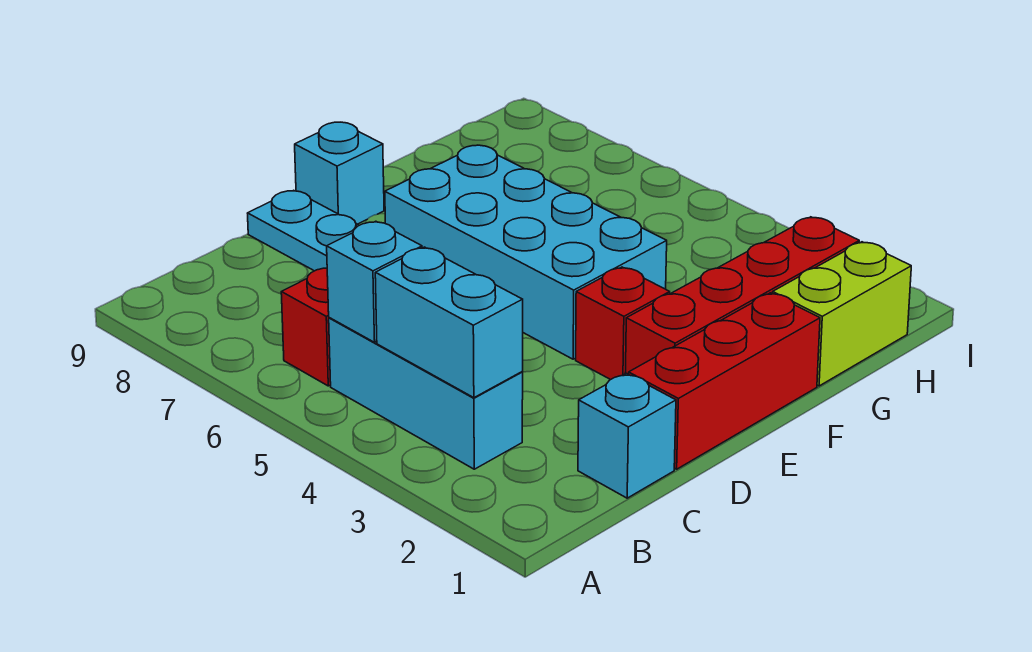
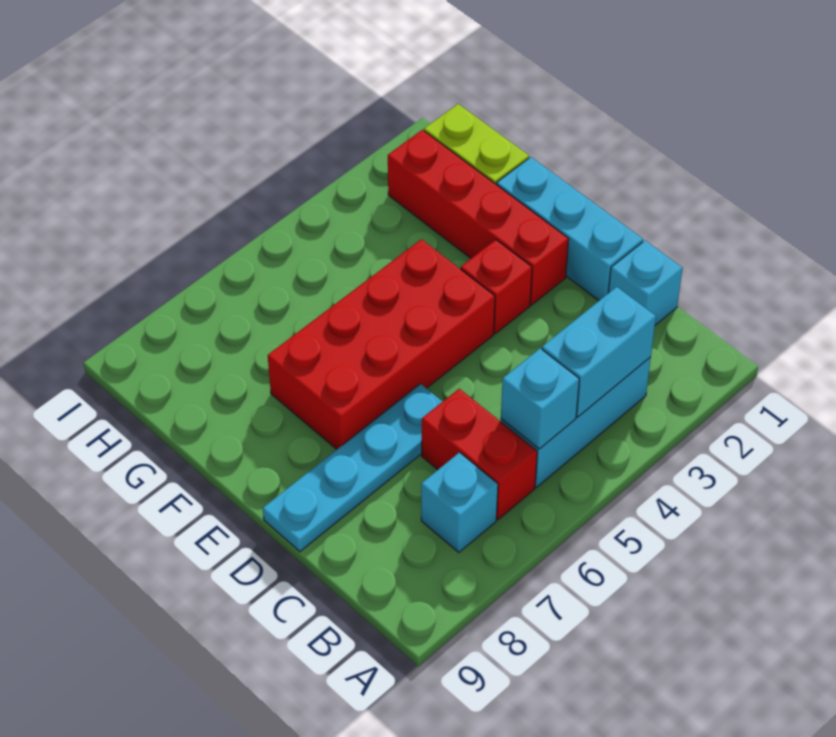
red 1x3 brick [629,293,820,469] -> cyan 1x3 brick [497,157,643,300]
cyan 2x4 brick [385,145,667,359] -> red 2x4 brick [268,239,495,449]
cyan 1x1 brick [295,122,384,224] -> cyan 1x1 brick moved to [421,453,498,552]

